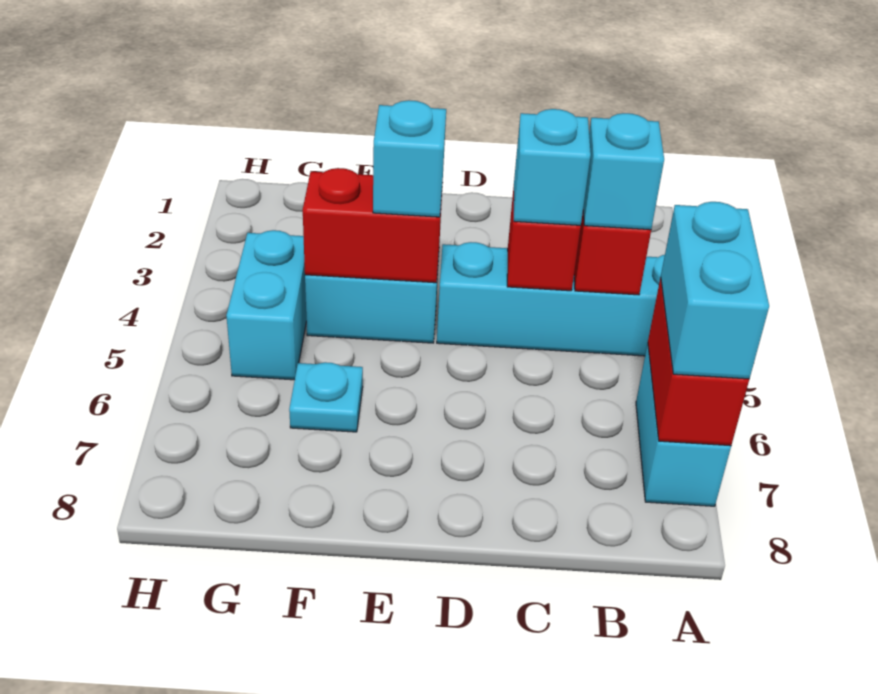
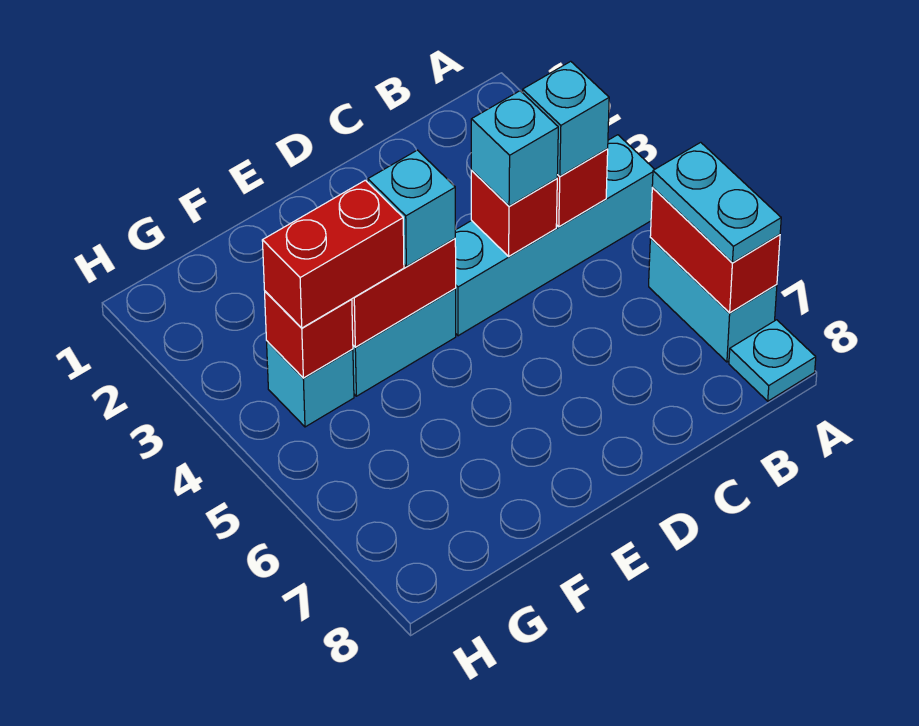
cyan 1x2 brick [661,202,769,379] -> cyan 1x2 plate [652,142,781,263]
none -> red 1x2 brick [262,180,404,328]
cyan 1x1 plate [289,362,363,432] -> cyan 1x1 plate moved to [729,320,816,401]
cyan 1x2 brick [226,230,306,380] -> cyan 1x1 brick [267,341,354,427]
none -> red 1x1 brick [265,291,353,378]

